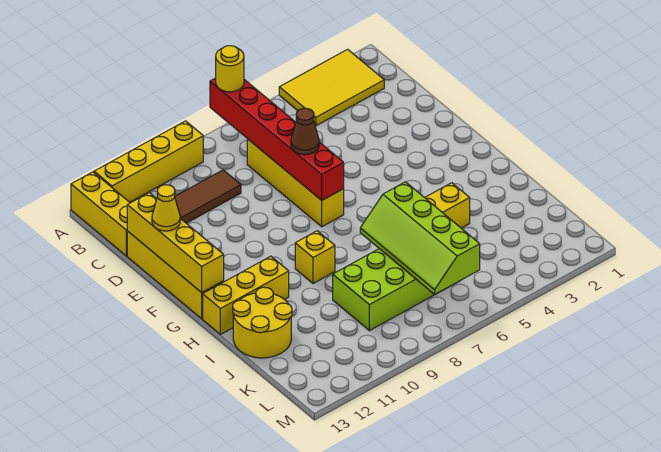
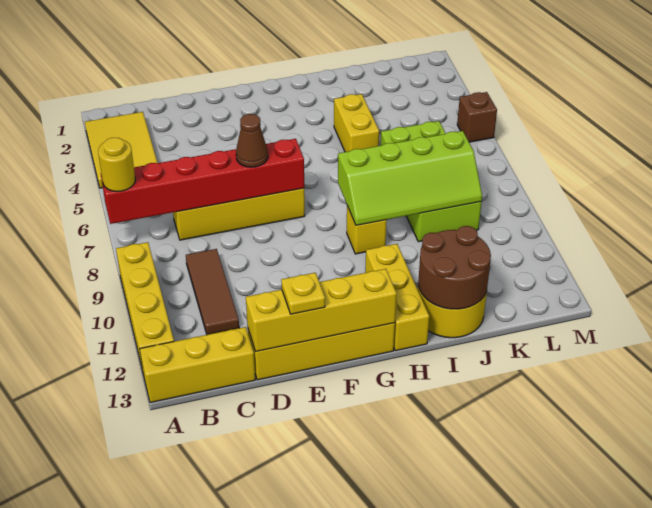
yellow 1x1 cone [152,185,180,231] -> yellow 1x1 plate [281,273,325,314]
lime 2x4 slope [360,182,480,294] -> lime 2x4 slope moved to [338,131,482,225]
none -> brown 2x2 round brick [418,226,491,309]
none -> brown 1x1 brick [457,92,497,142]

